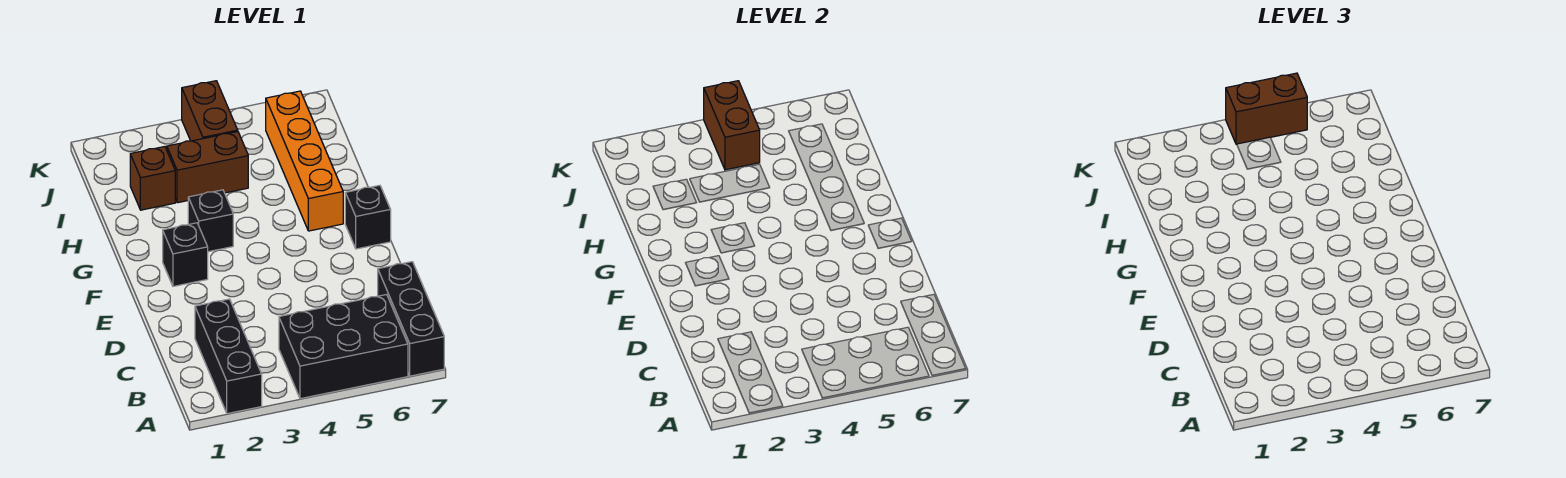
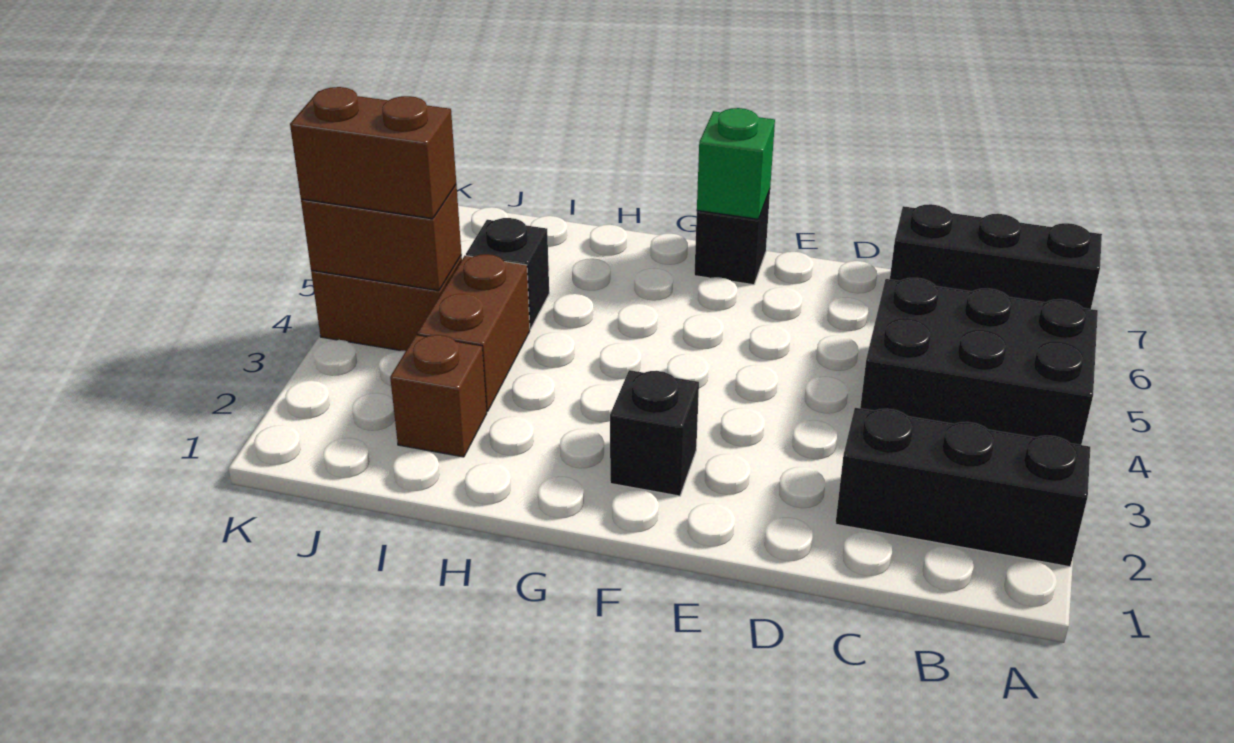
black 2x3 brick [279,294,408,399] -> black 2x3 brick turned to [860,278,1098,445]
none -> green 1x1 brick [697,108,775,219]
black 1x1 brick [188,190,233,252] -> black 1x1 brick moved to [466,218,549,329]
orange 1x4 brick [266,91,343,231] -> none
brown 1x2 brick [1226,73,1307,144] -> brown 1x2 brick turned to [290,87,456,219]

